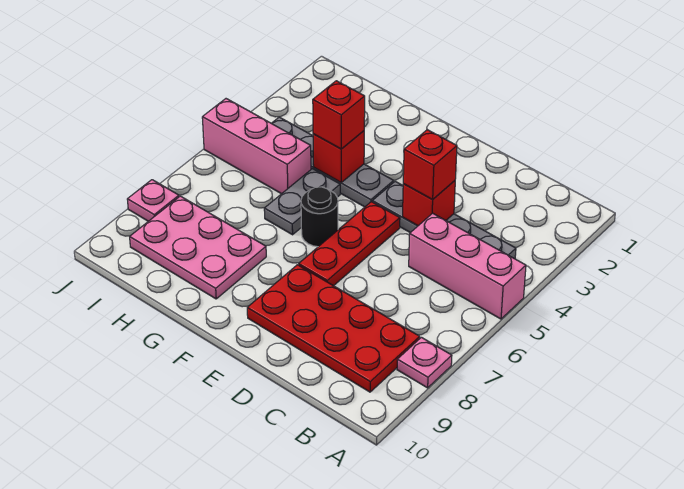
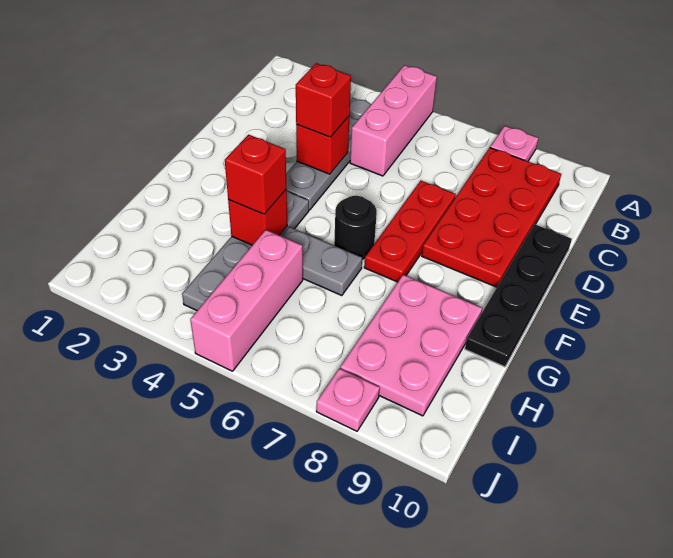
none -> black 1x4 plate [465,224,572,367]
red 1x3 plate [299,202,400,286] -> red 1x3 plate turned to [364,181,456,282]

